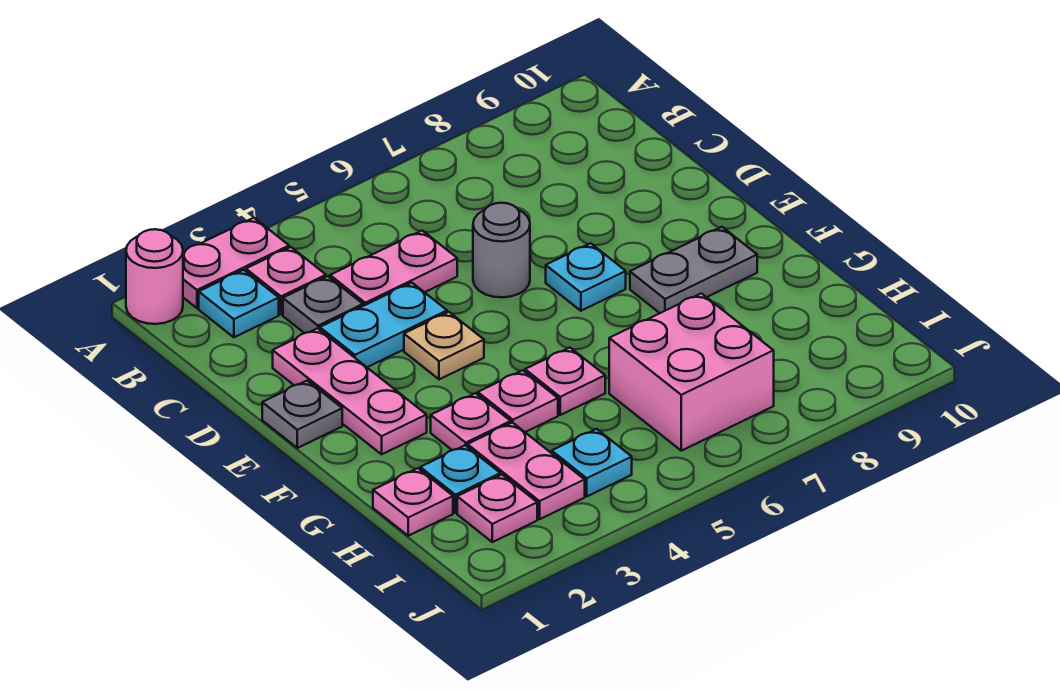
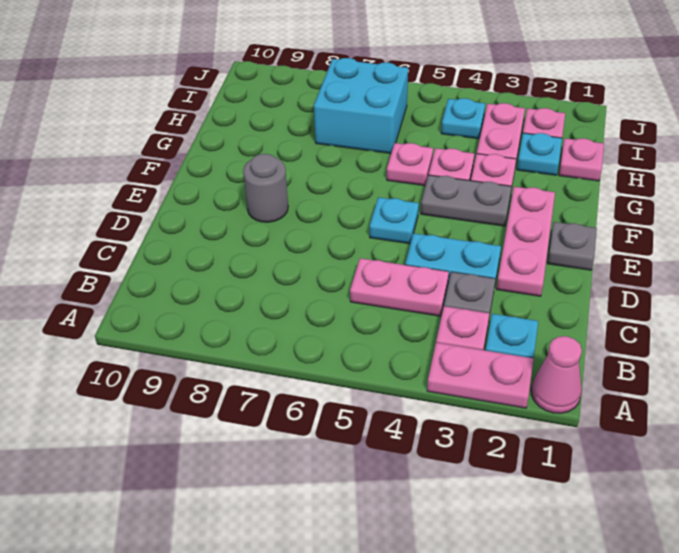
pink 1x1 round brick [126,229,183,324] -> pink 1x1 cone [531,336,582,413]
grey 1x1 round brick [473,203,530,297] -> grey 1x1 round brick moved to [243,154,288,222]
tan 1x1 plate [404,312,484,379] -> none
cyan 1x1 plate [546,243,626,311] -> cyan 1x1 plate moved to [370,197,419,244]
grey 1x2 plate [630,227,757,313] -> grey 1x2 plate moved to [421,175,512,226]
pink 2x2 brick [609,293,774,451] -> cyan 2x2 brick [314,58,408,153]

